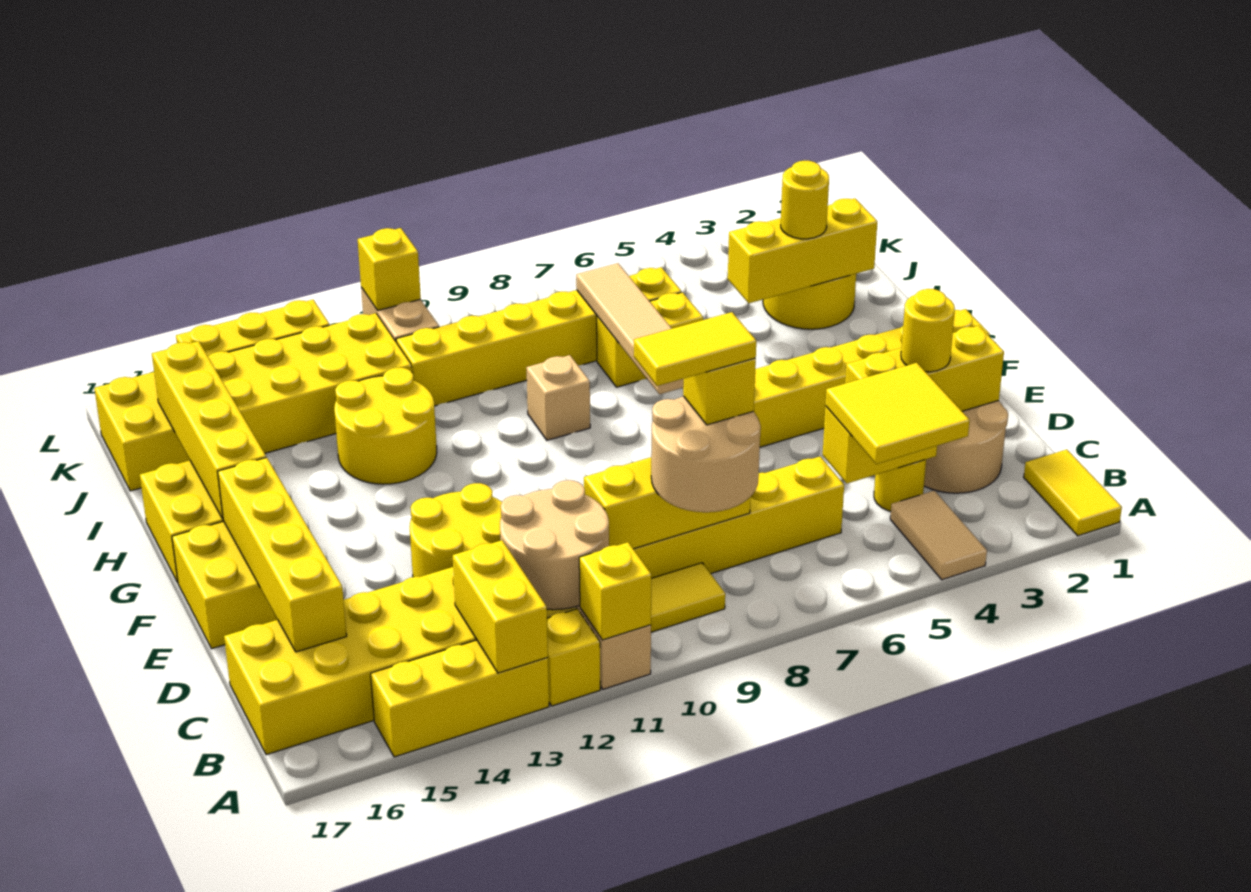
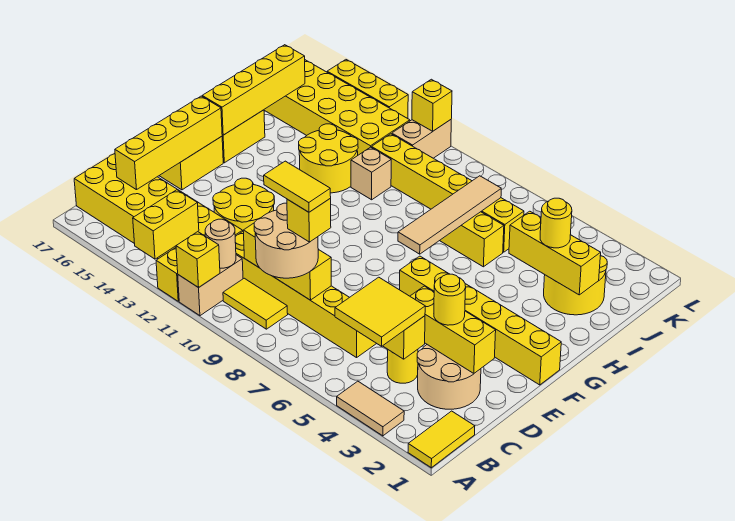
tan 1x2 tile [890,491,987,580] -> tan 1x2 tile turned to [337,381,404,436]
yellow 1x3 brick [371,640,549,757] -> none
tan 2x2 round brick [500,480,609,610] -> tan 1x1 round brick [205,219,236,268]
tan 1x1 brick [526,355,590,440] -> tan 1x1 brick moved to [351,147,391,200]

